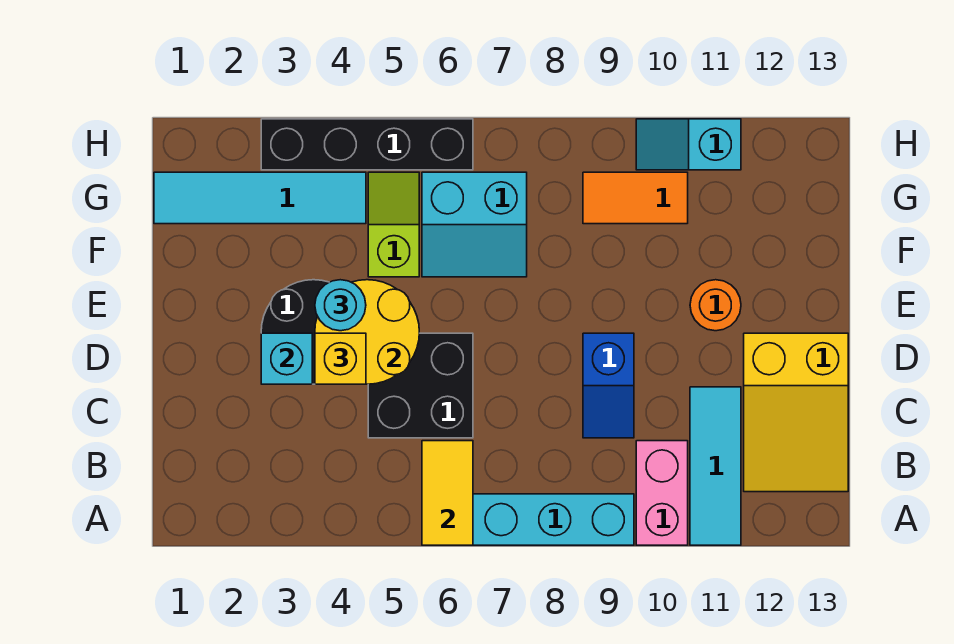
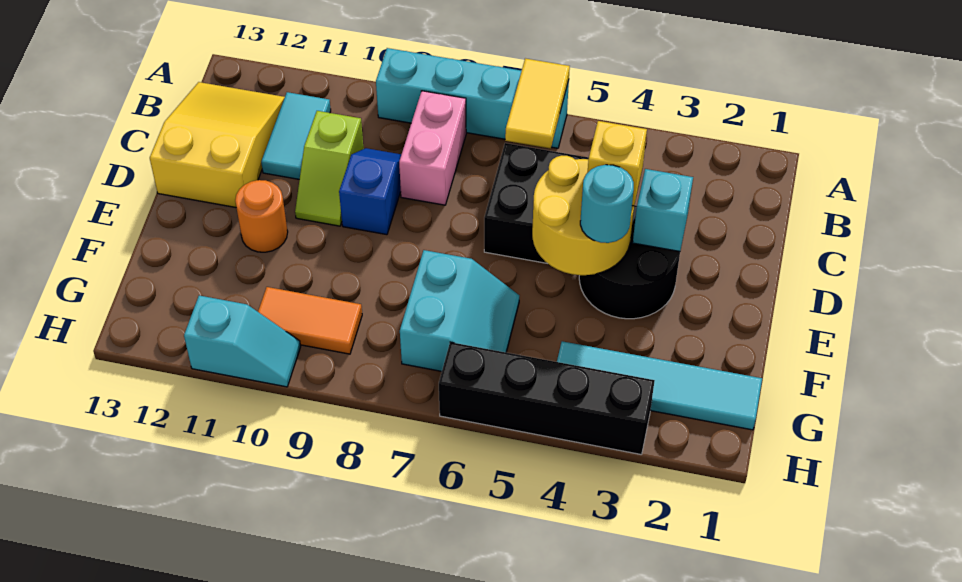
pink 1x2 brick [636,441,688,545] -> pink 1x2 brick moved to [399,91,466,205]
cyan 1x3 tile [690,387,741,545] -> cyan 1x2 tile [261,92,331,179]
lime 1x2 slope [368,172,419,277] -> lime 1x2 slope moved to [295,111,364,226]
cyan 2x2 slope [422,172,527,277] -> cyan 2x2 slope turned to [400,250,519,371]

